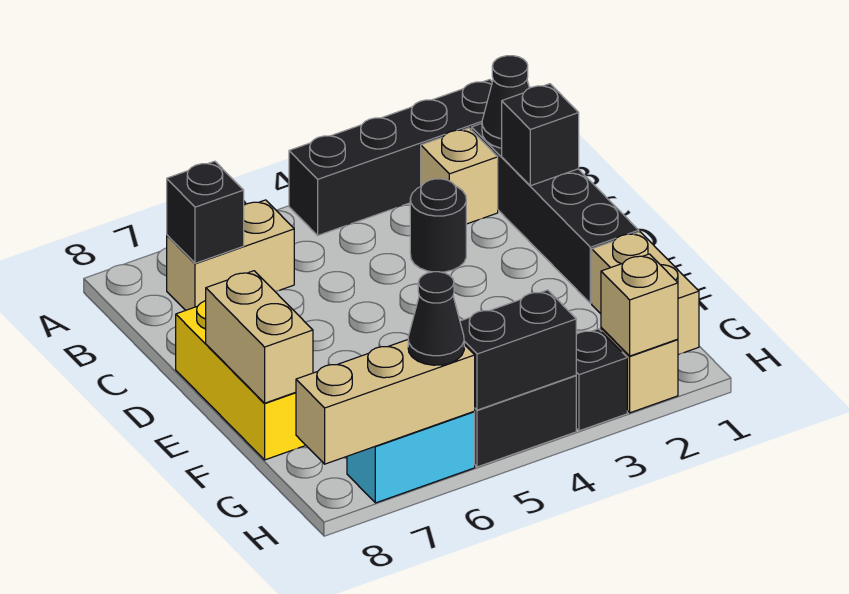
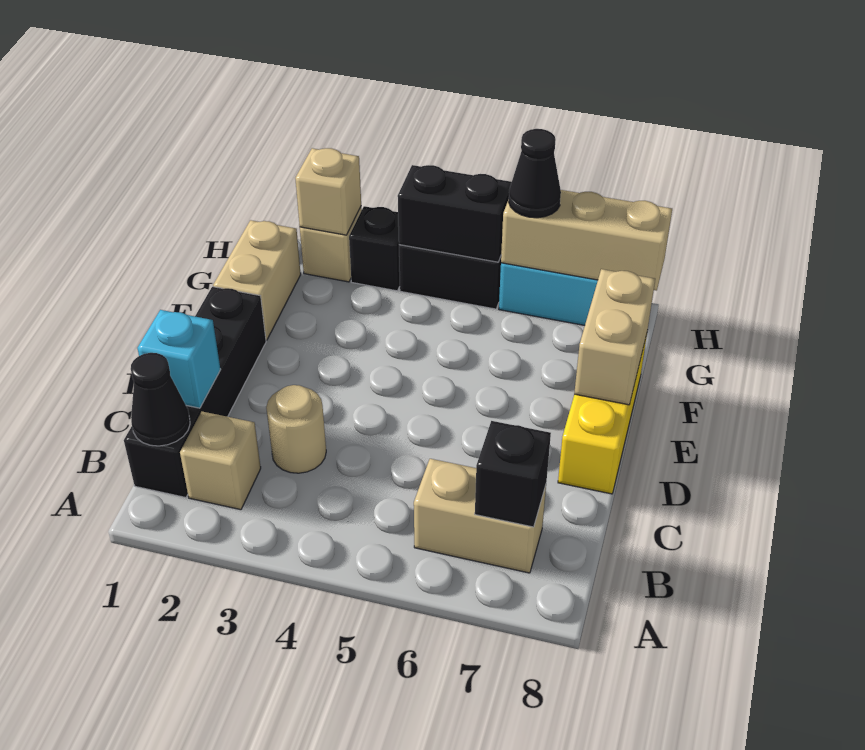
black 1x4 brick [289,79,492,235] -> none
black 1x1 brick [502,84,579,186] -> cyan 1x1 brick [137,310,221,408]
black 1x1 round brick [410,179,466,272] -> tan 1x1 round brick [266,385,326,473]

